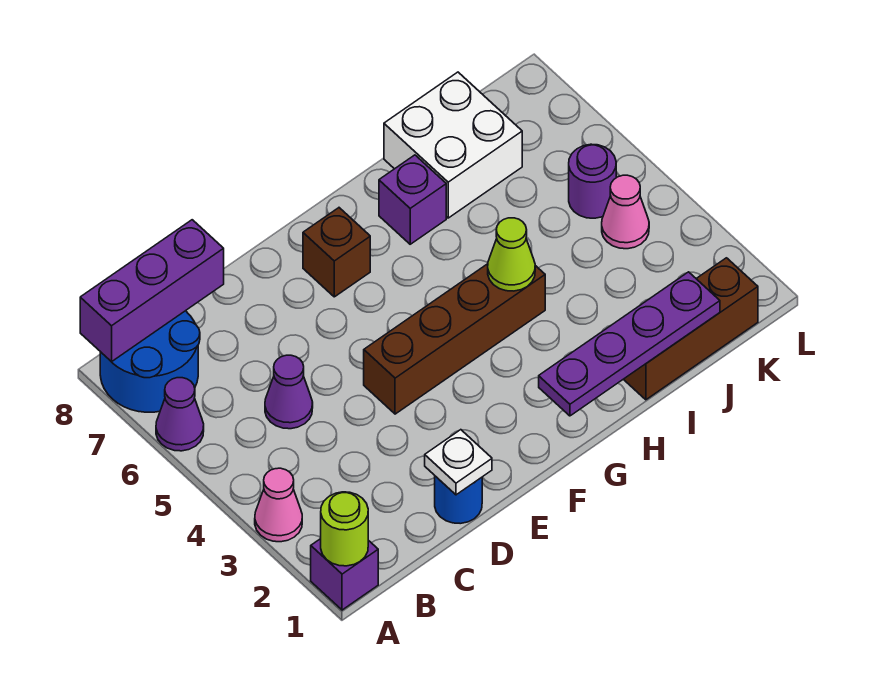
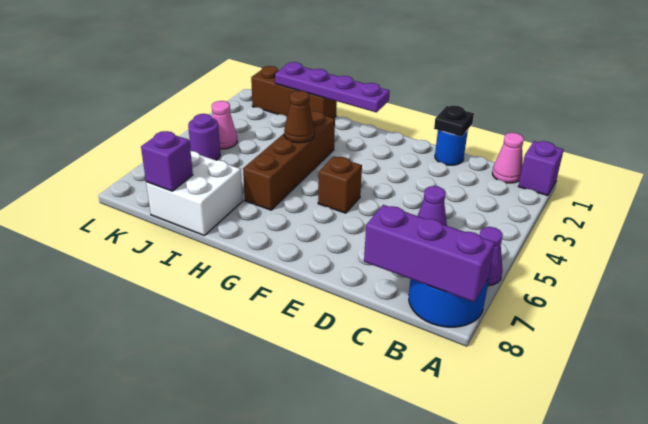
lime 1x1 round brick [321,492,368,566] -> none
pink 1x1 cone [255,468,302,542] -> pink 1x1 cone moved to [492,133,524,183]
white 1x1 plate [425,430,492,495] -> black 1x1 plate [434,105,474,137]
brown 1x4 brick [364,264,545,414] -> brown 1x4 brick turned to [243,111,335,210]
brown 1x1 brick [303,208,370,297] -> brown 1x1 brick moved to [318,156,362,213]
lime 1x1 cone [488,218,535,291] -> brown 1x1 cone [284,91,315,143]
purple 1x1 brick [379,155,446,244] -> purple 1x1 brick moved to [141,131,193,191]

